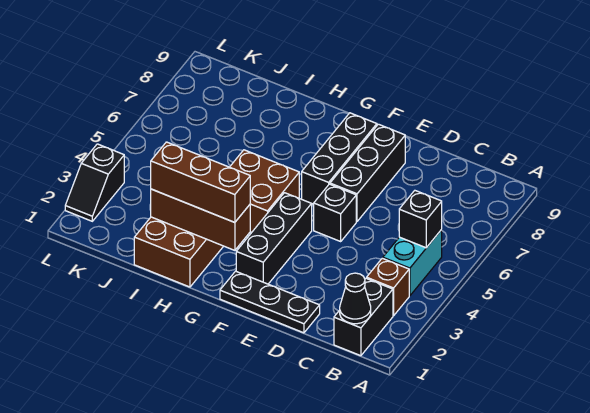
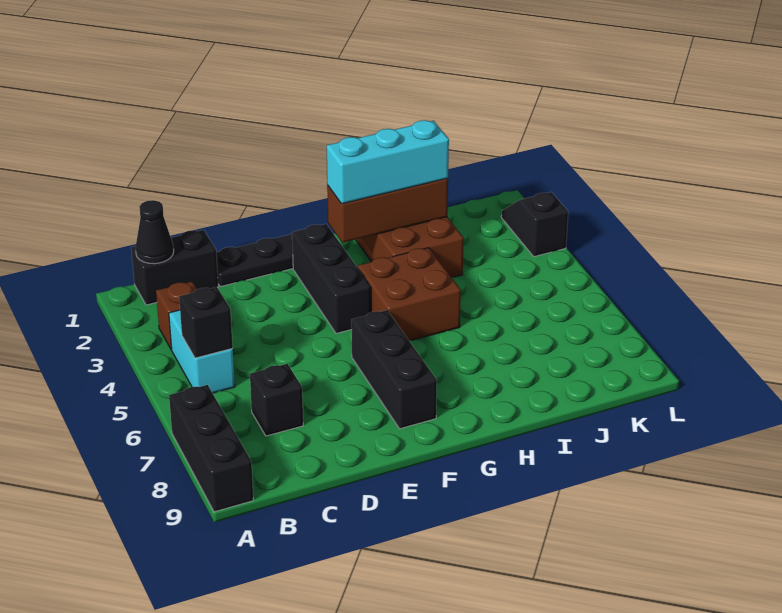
black 1x2 brick [334,278,393,356] -> black 1x2 brick turned to [131,230,218,305]
black 1x1 brick [314,184,356,241] -> black 1x1 brick moved to [250,364,303,436]
black 1x3 brick [330,124,405,222] -> black 1x3 brick moved to [169,385,253,512]
brown 1x3 brick [151,142,250,222] -> cyan 1x3 brick [327,120,449,204]

